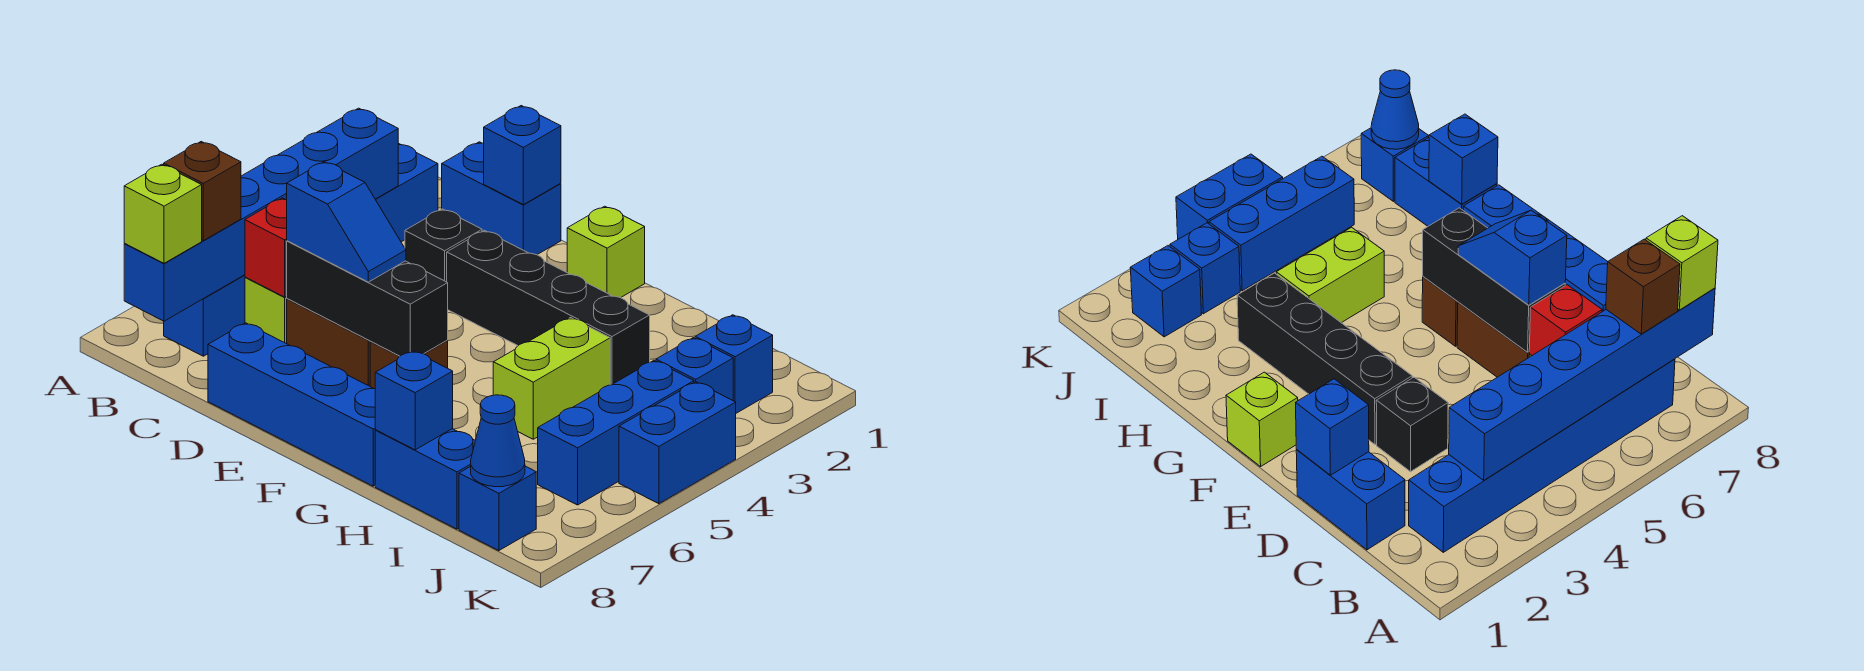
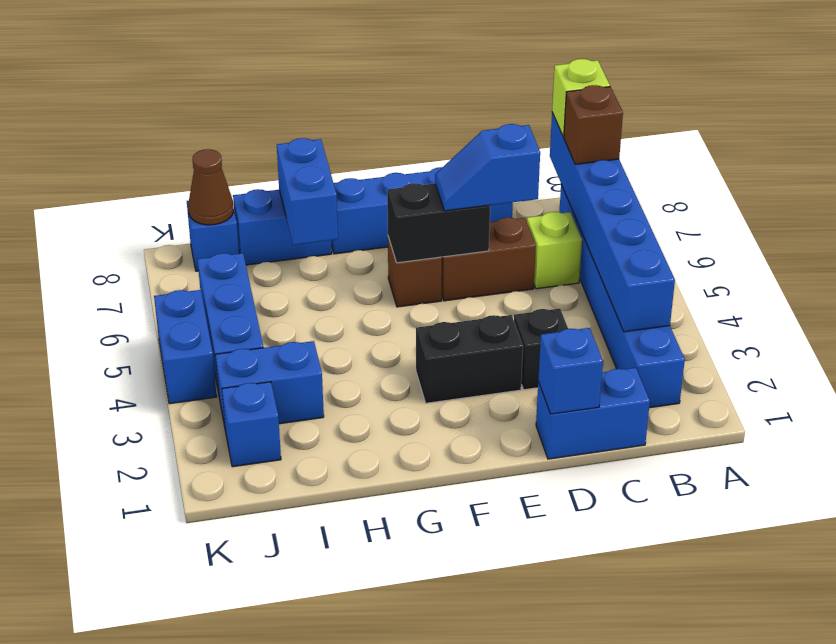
red 1x1 brick [245,198,287,297] -> none
black 1x3 brick [287,241,448,356] -> black 1x2 brick [387,183,490,263]
black 1x4 brick [447,230,650,385] -> black 1x2 brick [416,315,523,403]
lime 1x1 brick [567,206,645,298] -> none
lime 1x2 brick [493,317,610,439] -> none
blue 1x1 brick [375,351,453,450] -> blue 1x2 brick [277,138,338,245]
blue 1x1 brick [656,338,733,400] -> blue 1x2 brick [215,341,324,431]
blue 1x1 cone [471,395,525,487] -> brown 1x1 cone [188,149,234,225]

